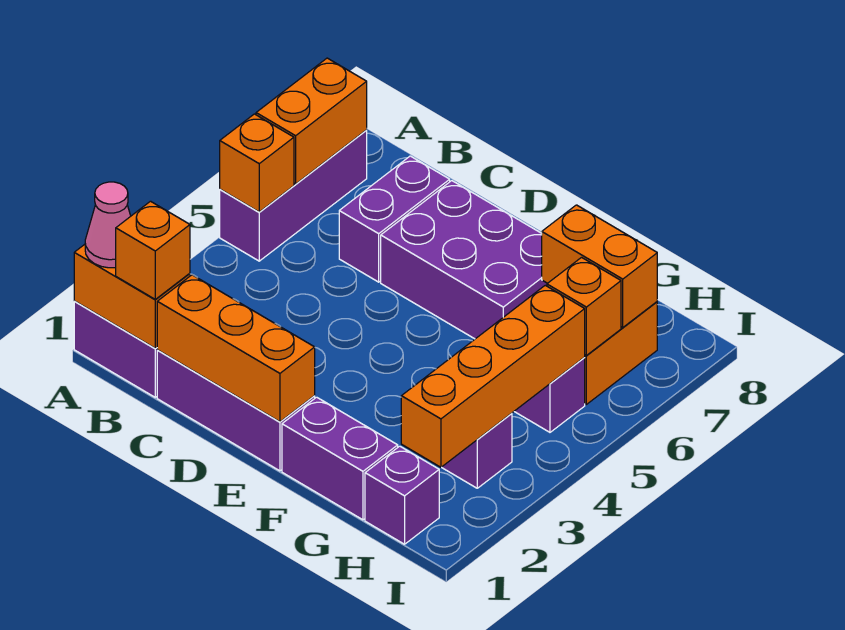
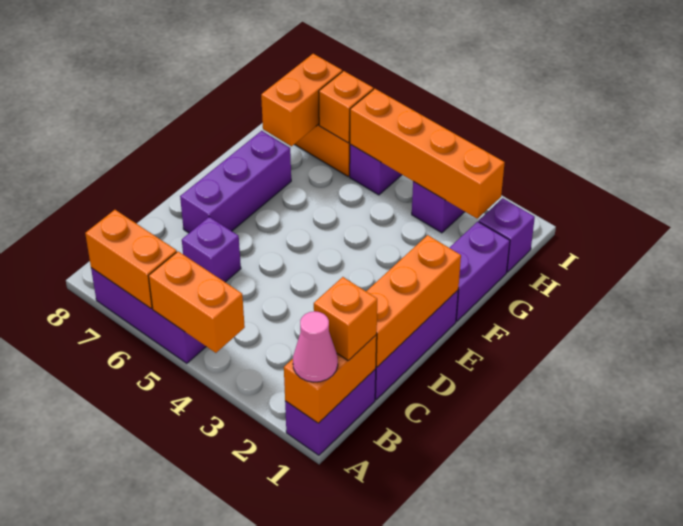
orange 1x1 brick [220,114,294,212] -> orange 1x2 brick [149,251,245,353]
purple 1x2 brick [339,156,450,282] -> purple 1x1 brick [182,217,241,282]
purple 2x3 brick [381,181,547,339] -> purple 1x3 brick [180,131,291,233]

